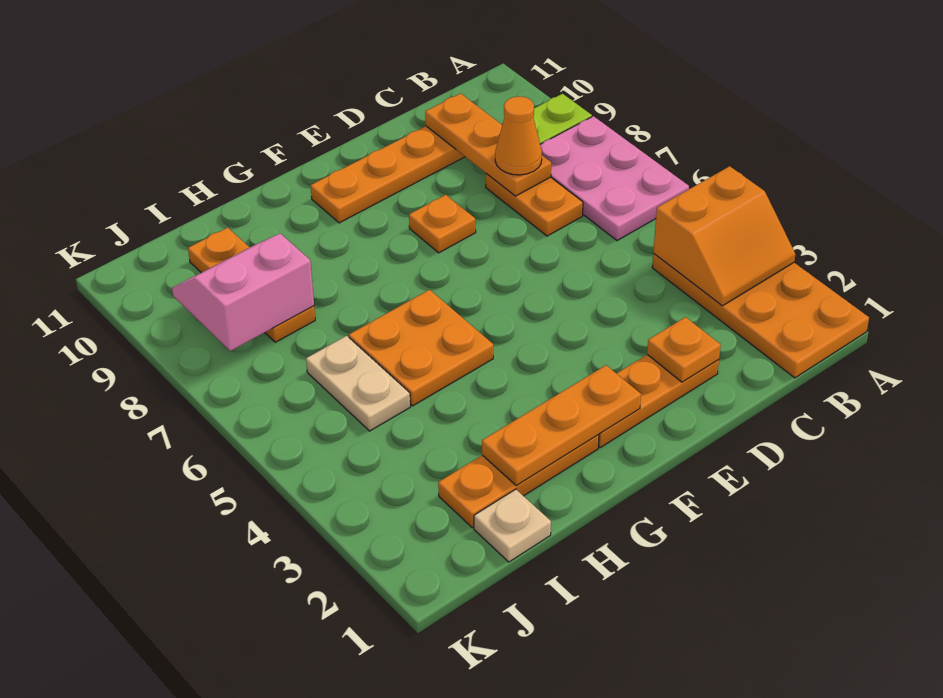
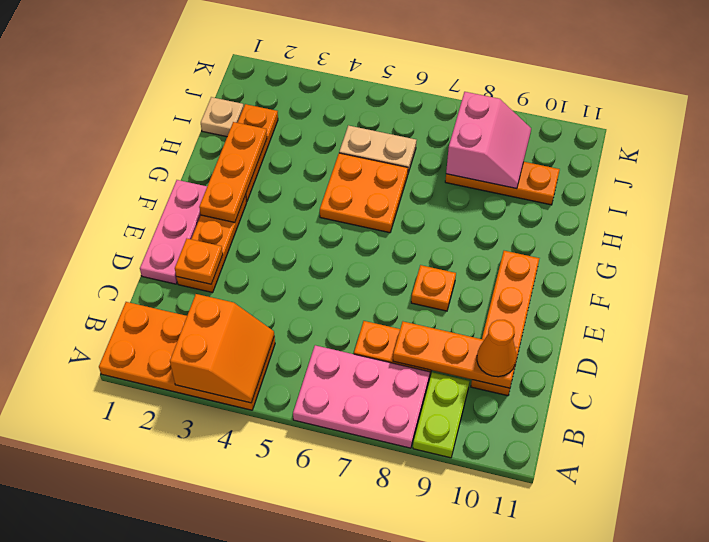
orange 2x2 slope [653,166,795,306] -> orange 2x2 slope turned to [170,294,274,403]
orange 1x1 cone [495,97,542,175] -> orange 1x1 cone moved to [477,320,516,377]
none -> pink 1x3 plate [140,180,207,284]

